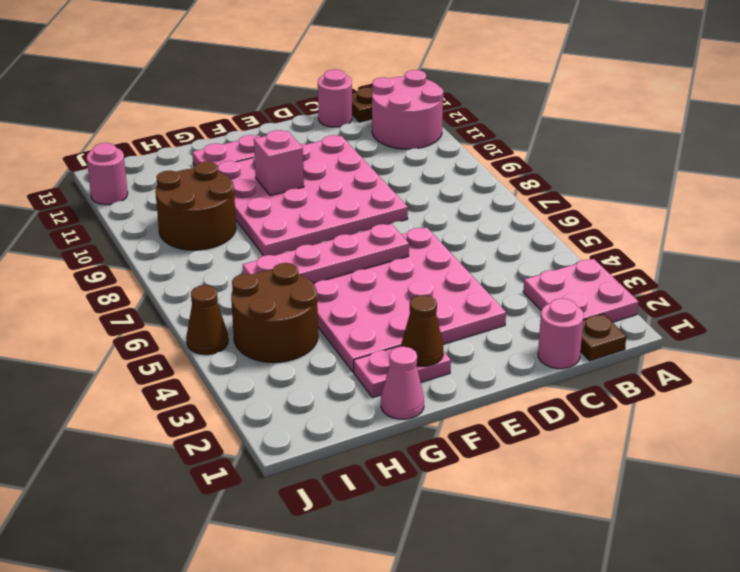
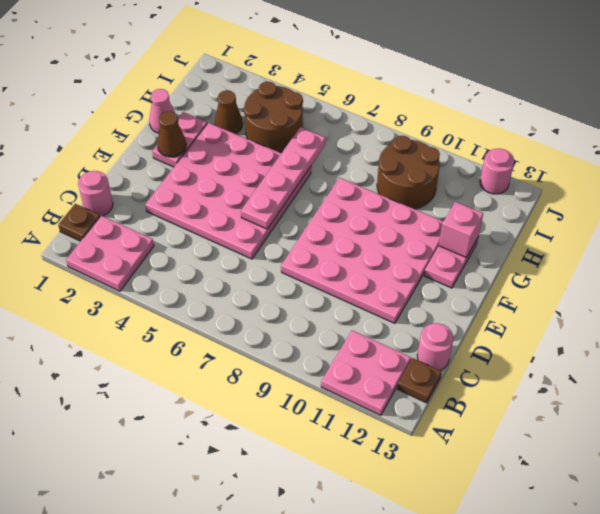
pink 2x2 round brick [372,70,443,149] -> pink 2x2 plate [321,331,411,415]
pink 1x1 brick [254,130,304,196] -> pink 1x1 brick moved to [439,202,483,258]
brown 1x1 cone [186,285,228,355] -> brown 1x1 cone moved to [215,90,243,134]

